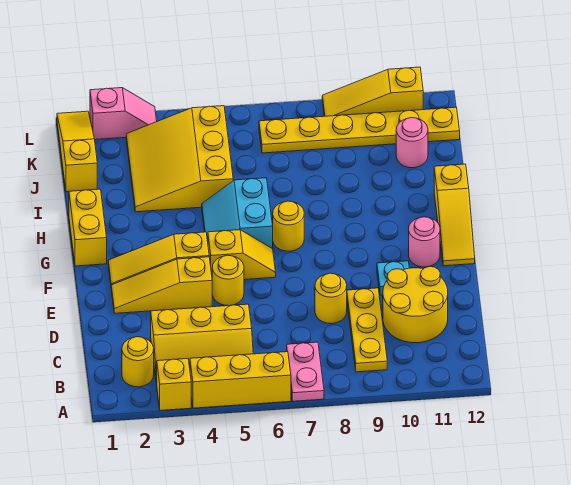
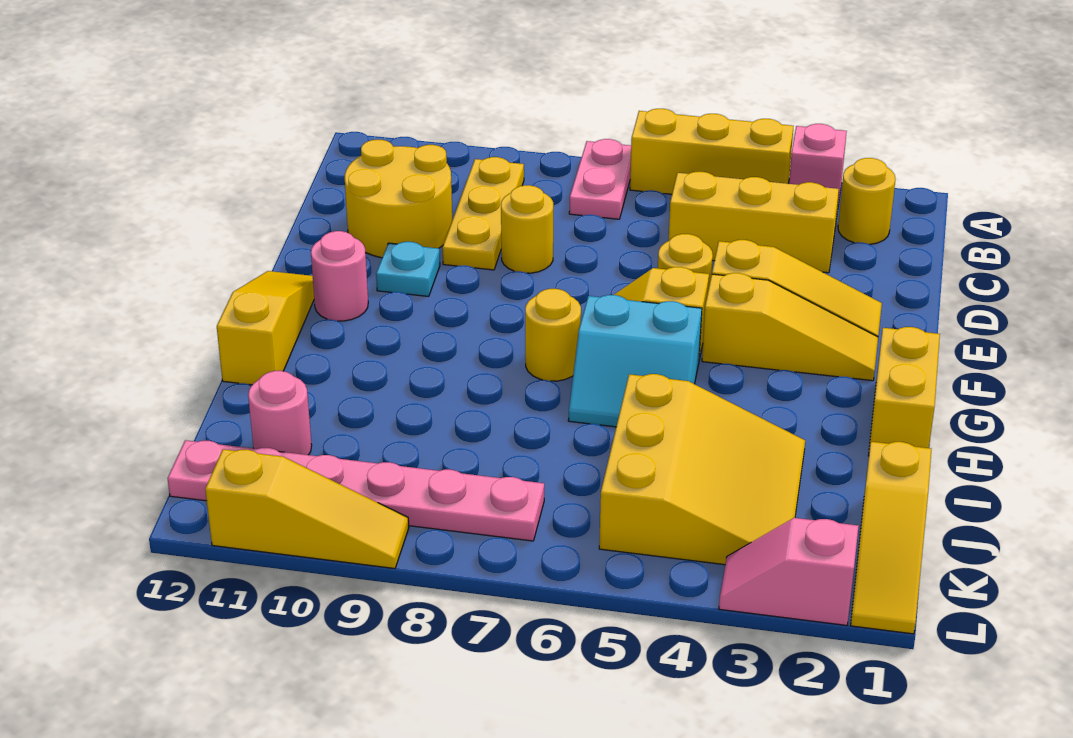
yellow 1x1 brick [157,359,191,410] -> pink 1x1 brick [789,124,847,205]
cyan 2x2 slope [202,178,273,249] -> cyan 2x2 slope turned to [568,295,702,427]
yellow 1x6 plate [259,107,460,153] -> pink 1x6 plate [167,440,544,541]

